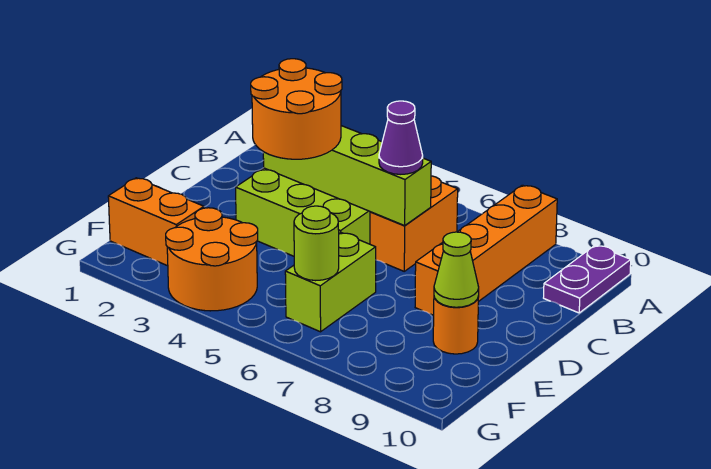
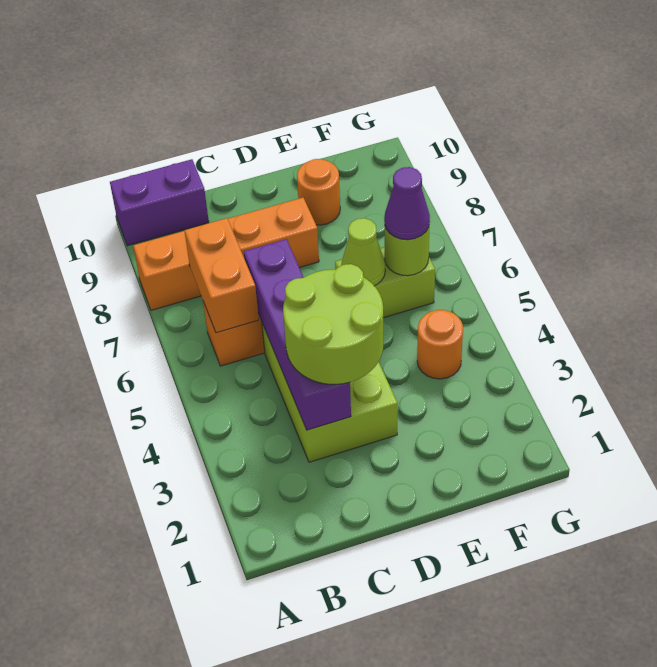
purple 1x2 plate [544,245,631,313] -> purple 1x2 brick [110,159,209,246]
lime 1x4 brick [263,126,431,226] -> purple 1x4 brick [244,239,351,430]
orange 2x2 round brick [251,59,342,159] -> lime 2x2 round brick [283,264,383,384]
purple 1x1 cone [379,101,423,174] -> purple 1x1 cone moved to [384,167,430,240]
lime 1x1 cone [434,232,479,307] -> lime 1x1 cone moved to [341,218,385,286]
orange 1x2 brick [108,178,204,266] -> orange 1x2 brick moved to [184,218,259,333]
orange 2x2 round brick [166,208,258,311] -> orange 1x1 round brick [417,310,463,379]

